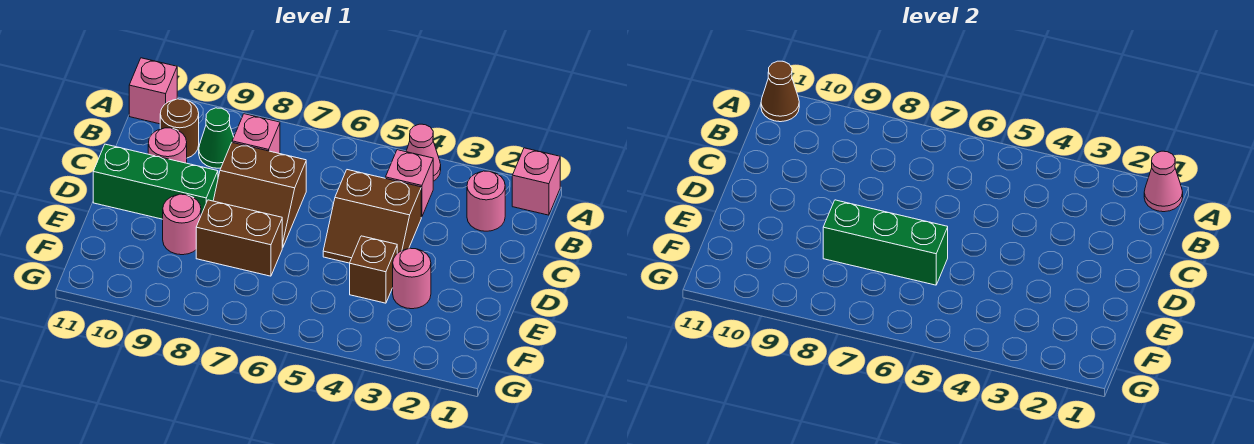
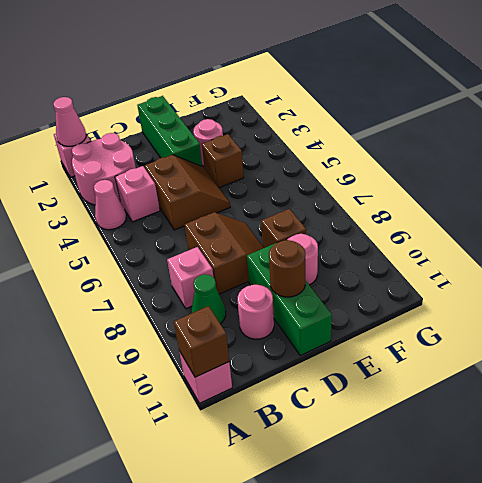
brown 1x1 cone [761,61,799,122] -> brown 1x1 brick [174,306,229,377]
pink 1x1 round brick [467,171,505,231] -> pink 2x2 round brick [72,133,136,205]
brown 1x1 round brick [160,99,199,158] -> brown 1x1 round brick moved to [269,240,305,297]
green 1x3 brick [823,200,948,285] -> green 1x3 brick moved to [137,96,202,166]
brown 1x2 brick [196,200,282,276] -> brown 1x1 brick [261,209,306,248]

